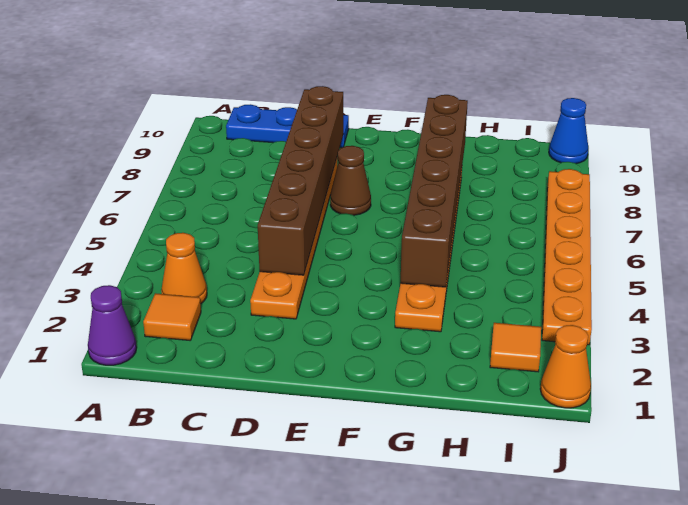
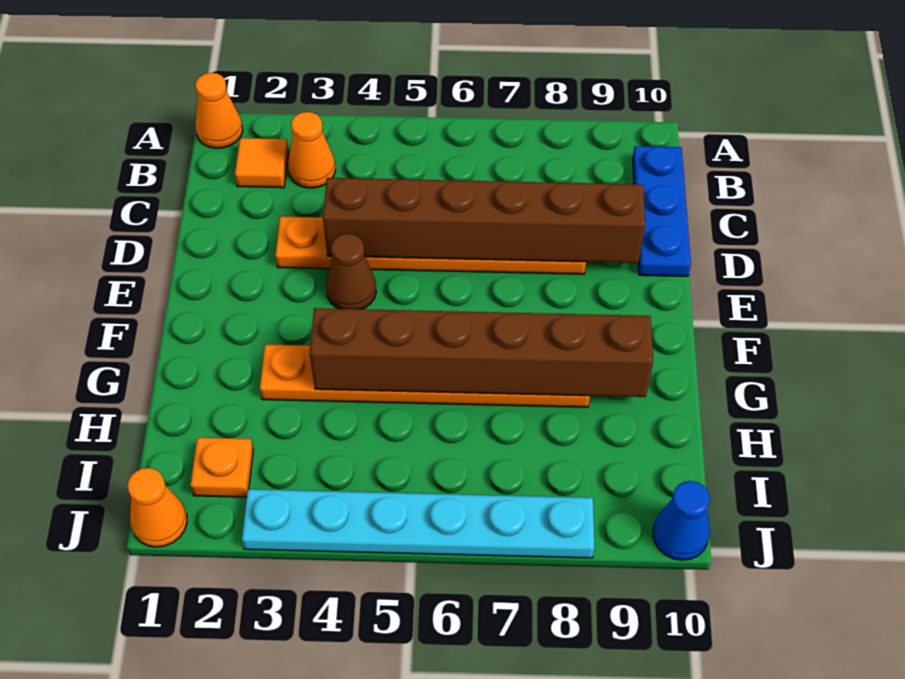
purple 1x1 cone [88,285,137,365] -> orange 1x1 cone [195,73,243,148]
brown 1x1 cone [330,146,371,215] -> brown 1x1 cone moved to [326,234,376,309]
orange 1x1 tile [490,323,541,372] -> orange 1x1 plate [190,438,253,497]
orange 1x6 plate [542,169,592,345] -> cyan 1x6 plate [242,489,594,558]

